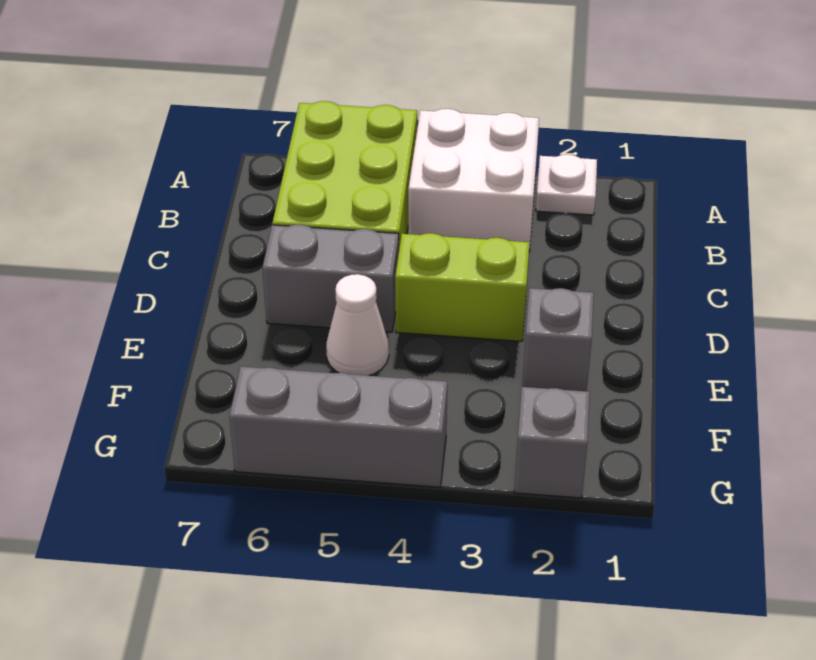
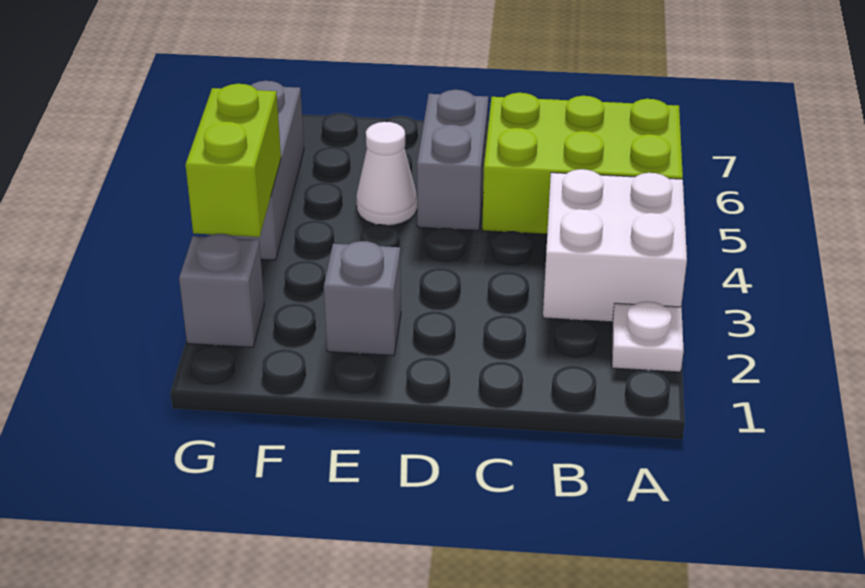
lime 1x2 brick [395,233,529,341] -> lime 1x2 brick moved to [186,84,281,237]

